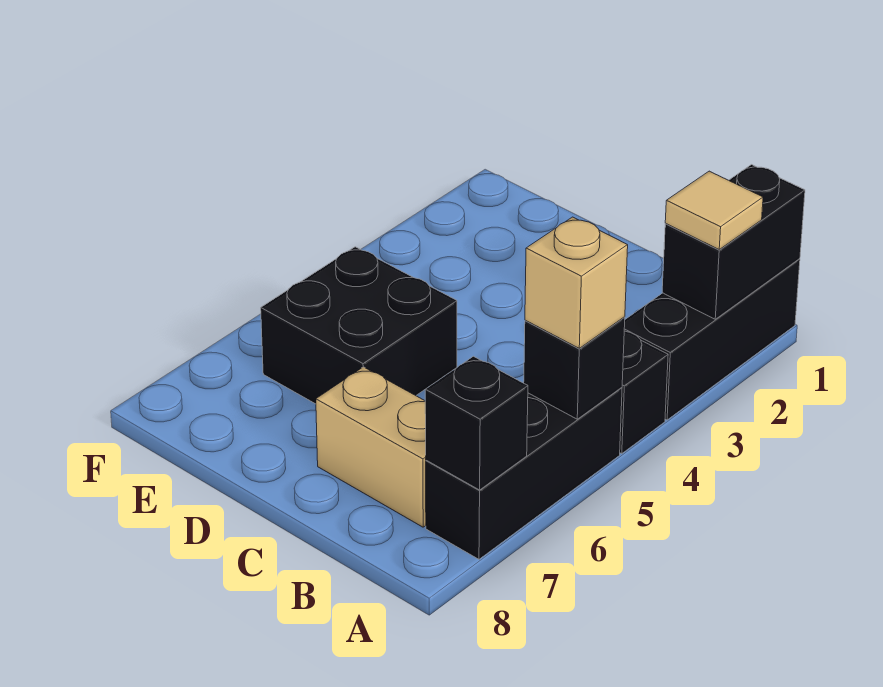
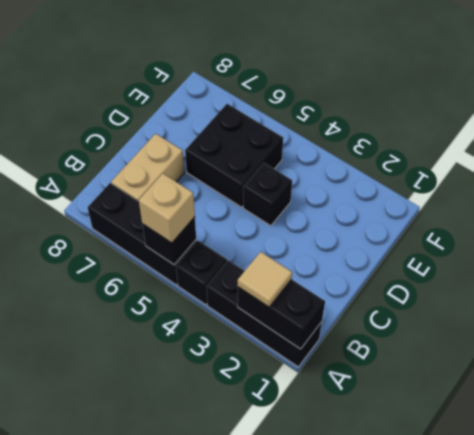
black 1x1 brick [425,356,528,490] -> black 1x1 brick moved to [243,163,292,226]

